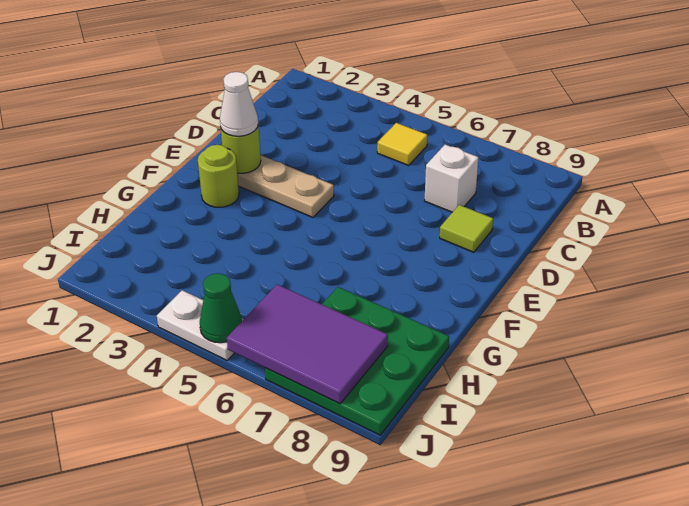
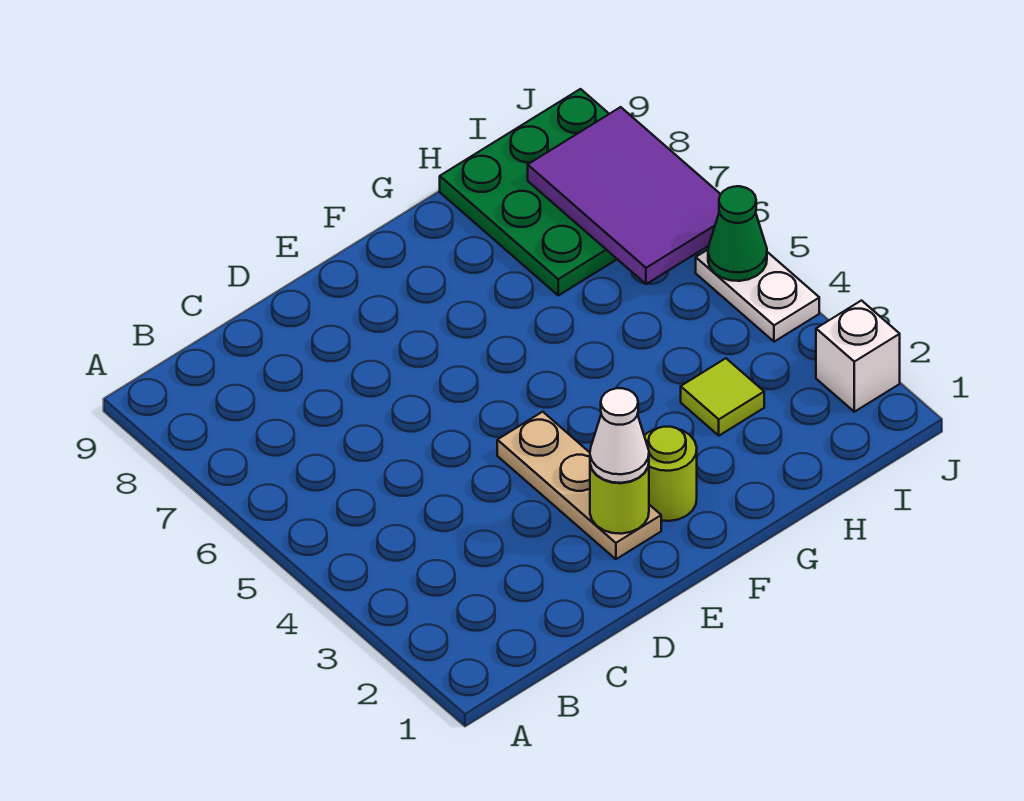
yellow 1x1 tile [377,123,427,165] -> none
white 1x1 brick [425,145,479,212] -> white 1x1 brick moved to [816,301,900,412]
lime 1x1 tile [440,205,493,252] -> lime 1x1 tile moved to [681,358,764,436]

